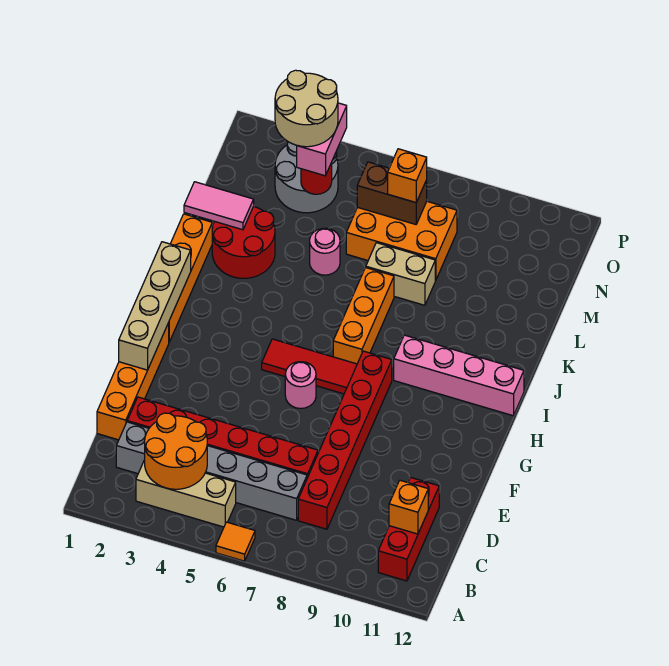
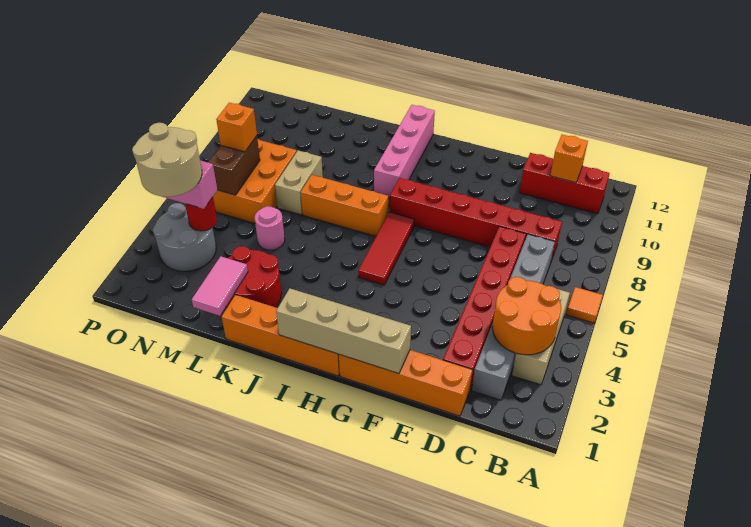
pink 1x1 round brick [285,362,316,409] -> none

